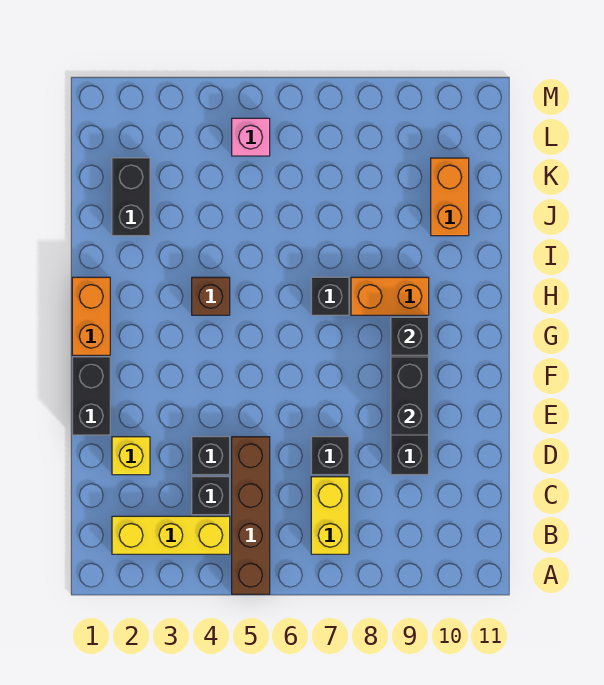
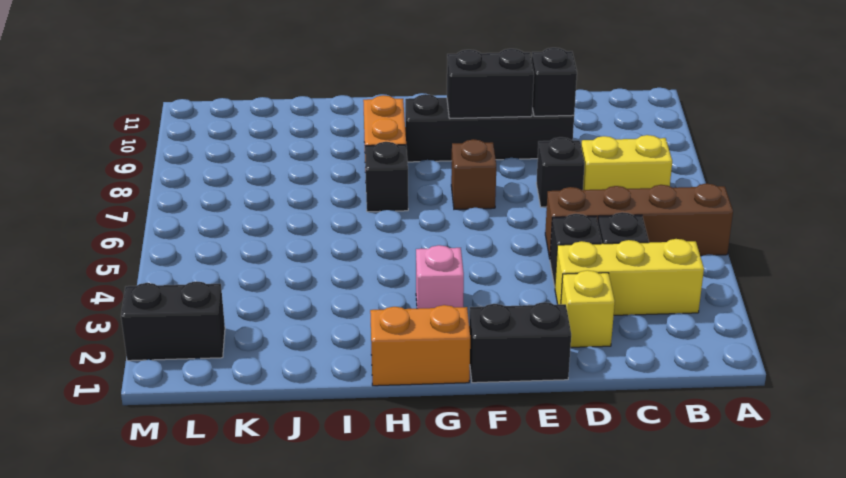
yellow 1x3 brick [112,516,230,554] -> yellow 1x3 brick turned to [555,239,704,315]
black 1x1 brick [391,317,429,355] -> black 1x1 brick moved to [532,48,577,116]
brown 1x1 brick [192,277,230,315] -> brown 1x1 brick moved to [451,139,496,209]
black 1x2 brick [112,158,150,236] -> black 1x2 brick moved to [121,281,225,361]
orange 1x2 brick [431,158,469,236] -> none
pink 1x1 brick [232,118,270,156] -> pink 1x1 brick moved to [416,245,464,309]

